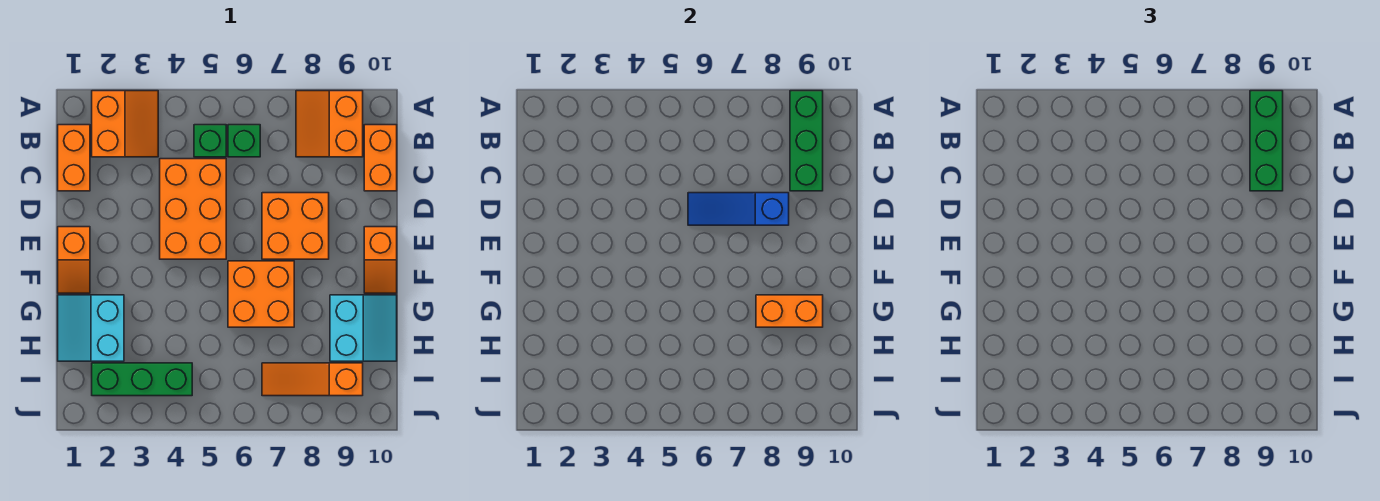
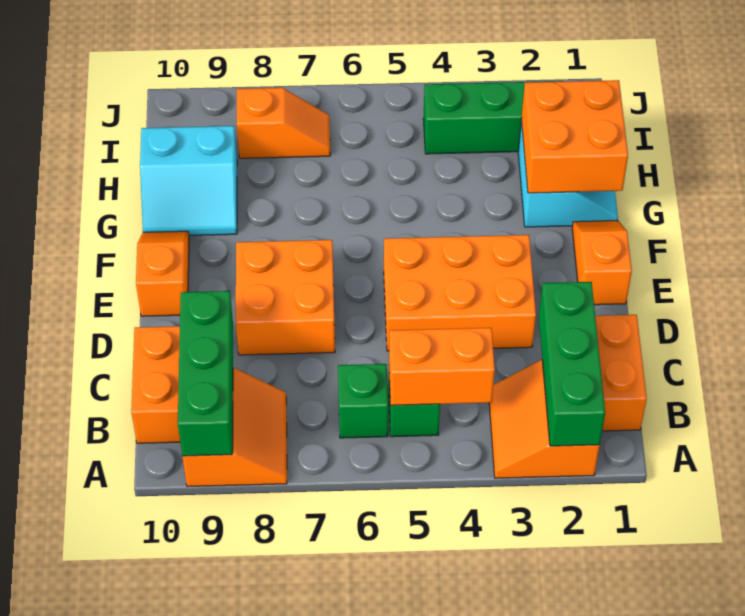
green 1x3 brick [1250,91,1283,191] -> green 1x3 brick moved to [539,282,605,446]
orange 2x3 brick [160,159,226,259] -> orange 2x3 brick turned to [384,235,536,351]
blue 1x3 slope [688,193,789,225] -> none
orange 2x2 brick [228,261,294,327] -> orange 2x2 brick moved to [521,80,628,193]
orange 1x2 brick [756,295,823,327] -> orange 1x2 brick moved to [389,328,495,405]
cyan 2x2 slope [330,295,397,361] -> cyan 2x2 slope turned to [140,126,237,235]
orange 1x3 slope [262,363,363,396] -> orange 1x2 slope [237,88,330,158]

